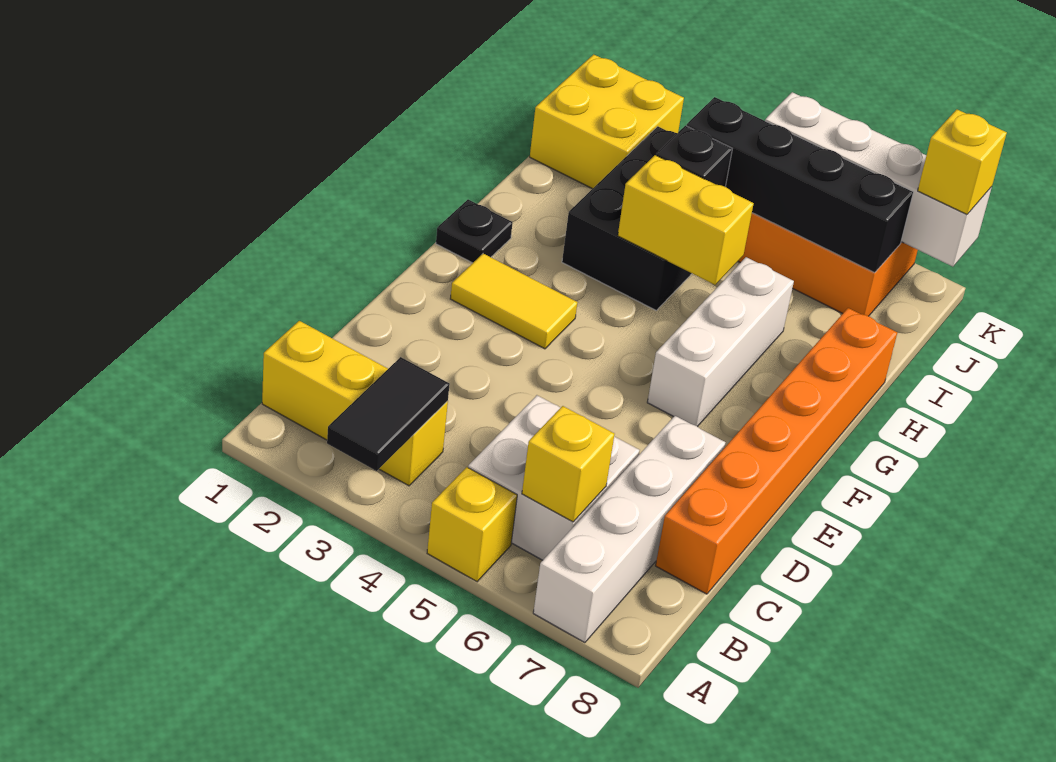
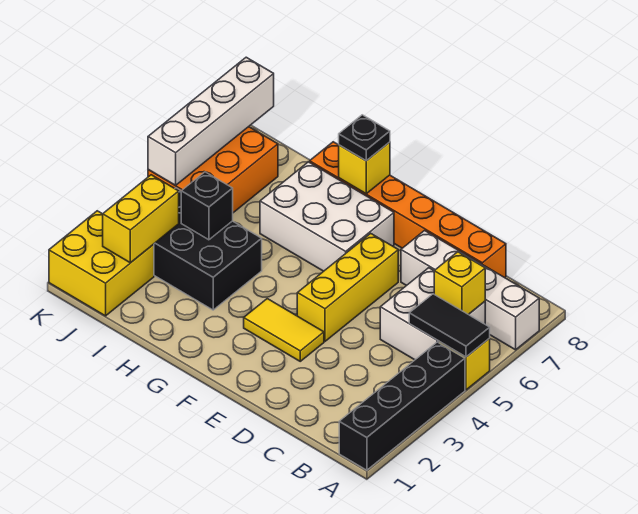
black 1x2 tile [327,357,450,471] -> black 1x2 tile moved to [409,294,490,357]
yellow 1x3 brick [262,321,448,486] -> yellow 1x3 brick moved to [297,233,398,341]
yellow 1x2 tile [450,254,577,349] -> yellow 1x2 tile turned to [244,299,324,361]
white 1x3 brick [647,257,794,427] -> white 2x3 brick [260,162,394,271]
black 1x1 plate [436,200,513,263] -> black 1x1 plate moved to [339,115,390,161]
yellow 1x2 brick [618,155,754,285] -> yellow 1x2 brick moved to [103,175,179,263]
black 1x4 brick [686,97,913,273] -> black 1x4 brick moved to [339,342,465,470]
yellow 1x1 brick [918,109,1007,214] -> yellow 1x1 brick moved to [339,142,390,194]

